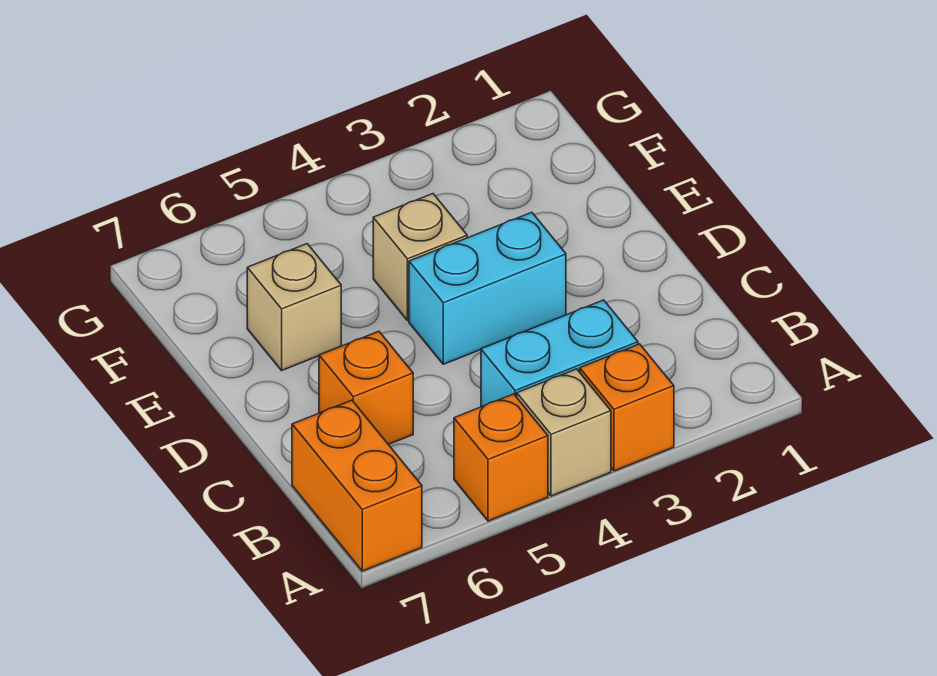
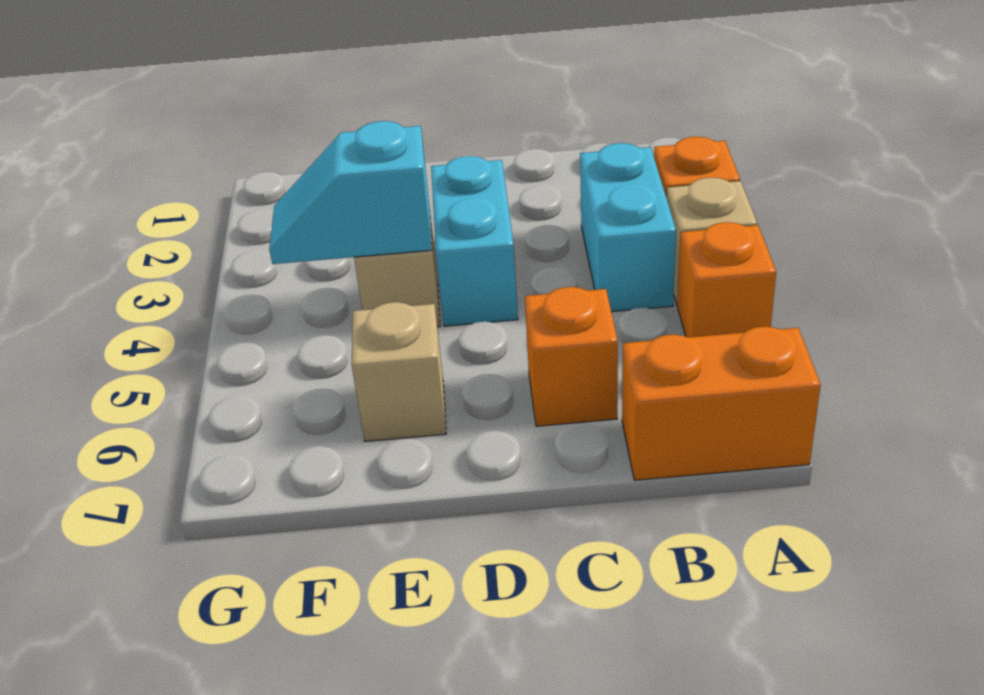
none -> cyan 1x2 slope [269,121,432,264]

